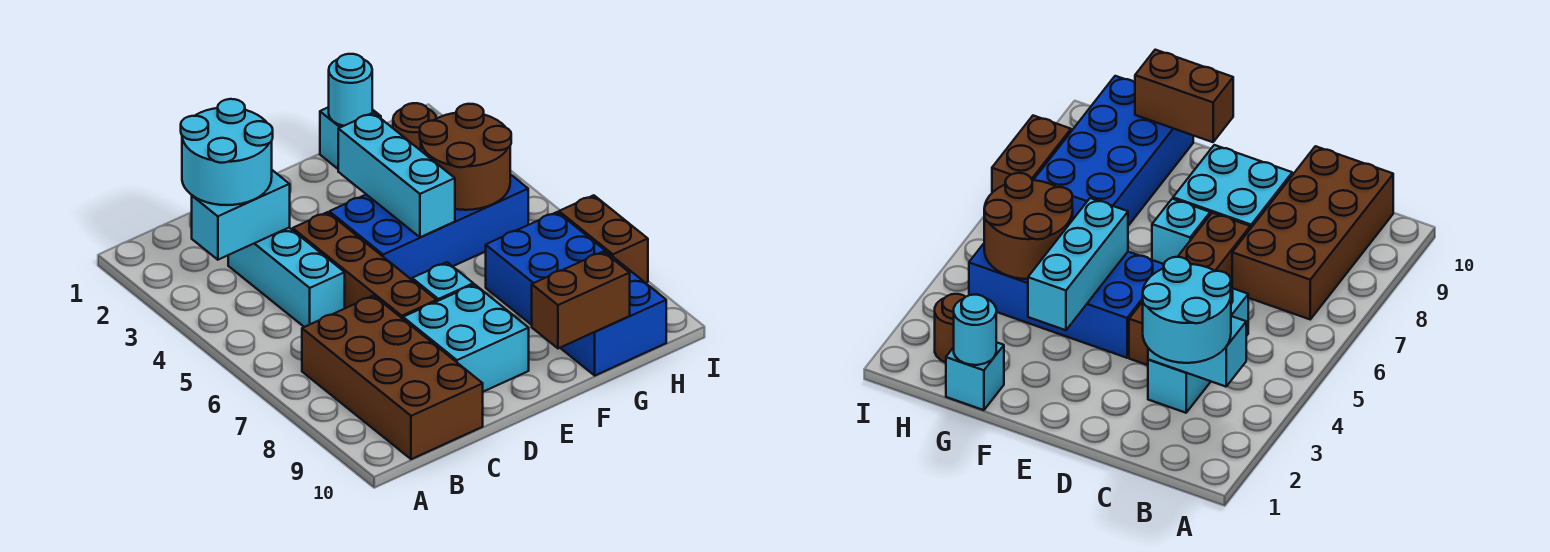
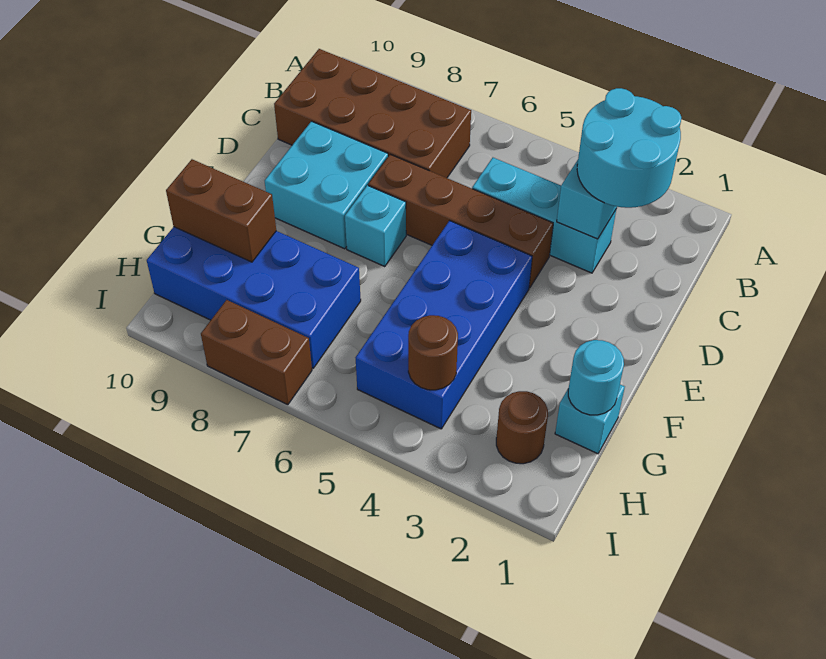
cyan 1x3 brick [338,113,455,237] -> none
brown 1x2 brick [532,252,630,348] -> brown 1x2 brick turned to [166,159,276,262]
brown 2x2 round brick [420,104,511,210] -> brown 1x1 round brick [408,315,458,390]

